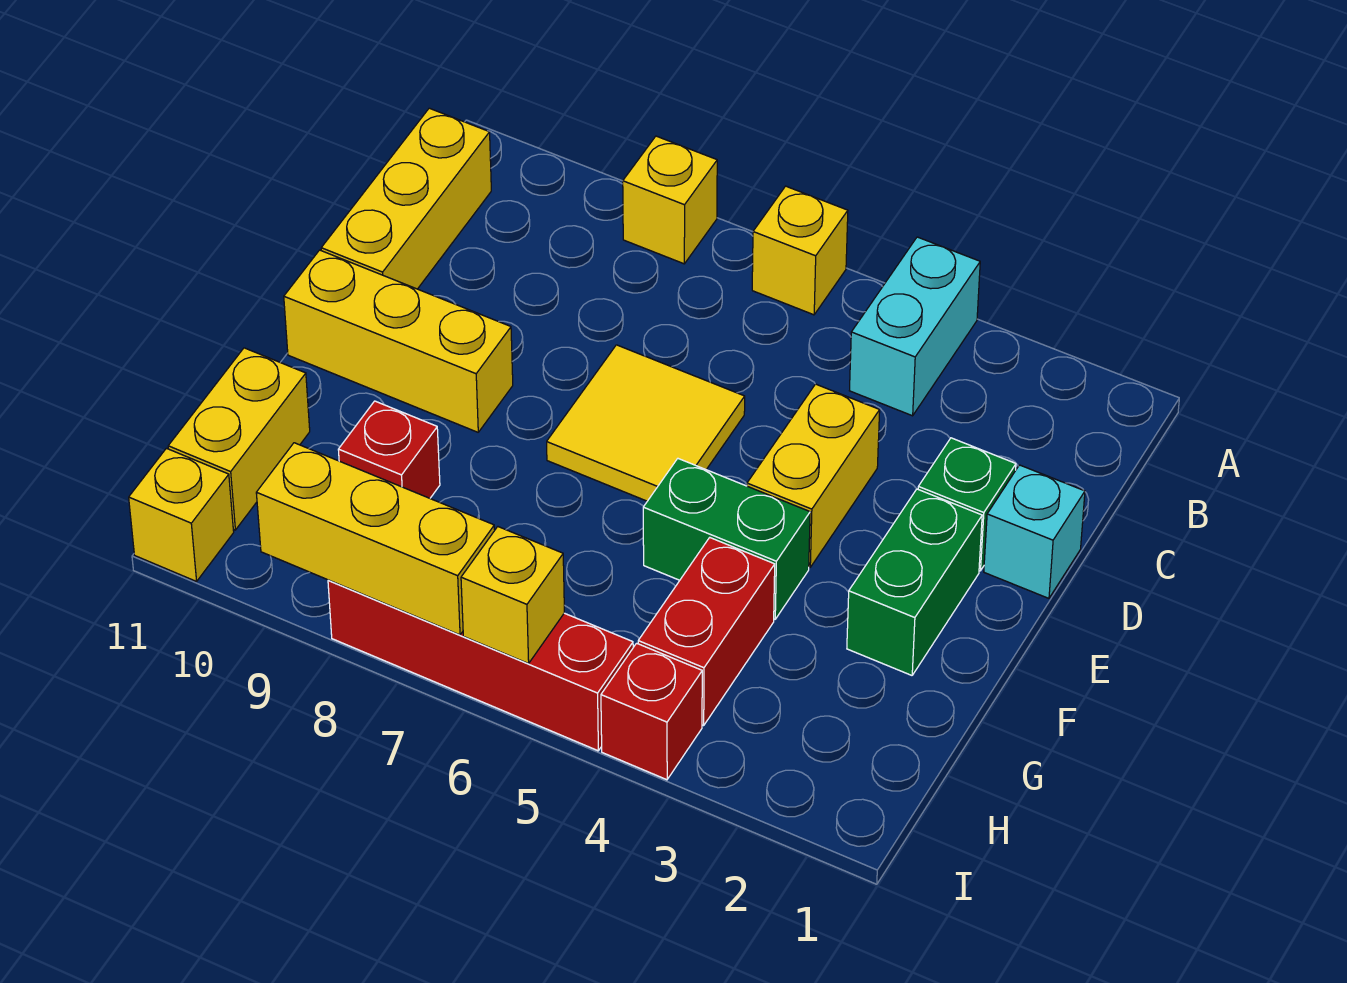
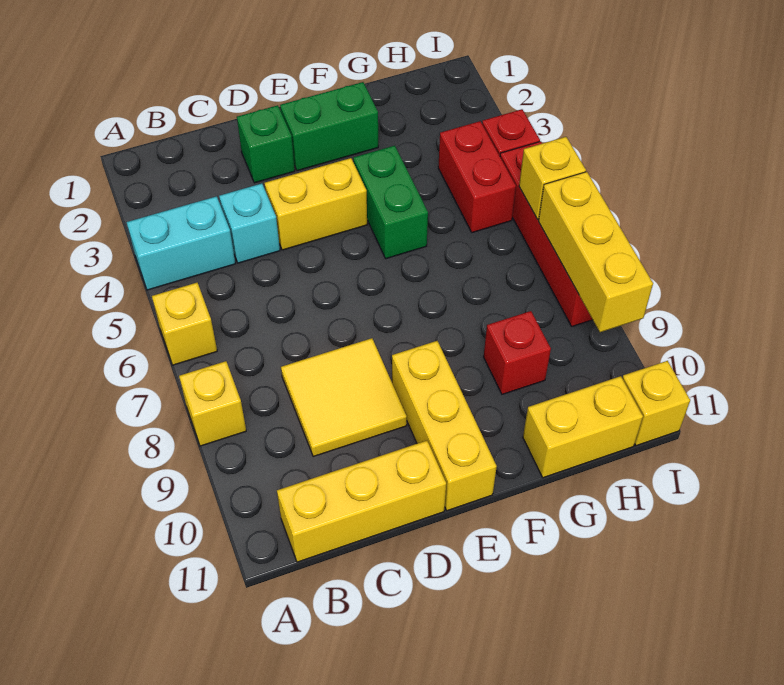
cyan 1x1 brick [984,465,1085,598] -> cyan 1x1 brick moved to [219,183,280,263]
yellow 2x2 tile [547,345,745,501] -> yellow 2x2 tile moved to [281,338,407,457]
red 1x2 brick [638,538,775,725] -> red 1x2 brick turned to [438,121,516,233]

